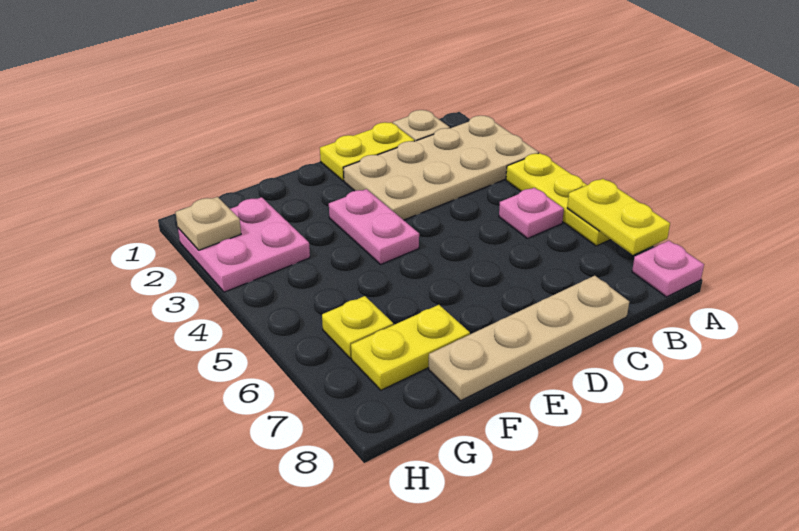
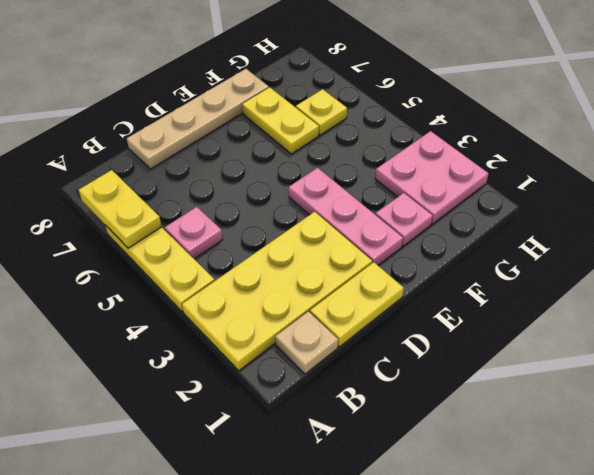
tan 2x4 plate [344,116,539,220] -> yellow 2x4 plate [182,212,372,371]
pink 1x1 plate [632,241,704,297] -> pink 1x1 plate moved to [376,193,433,246]
pink 1x2 plate [329,189,419,265] -> pink 1x3 plate [289,168,403,265]
yellow 1x2 plate [351,305,470,390] -> yellow 1x2 plate turned to [242,87,319,154]
tan 1x1 plate [175,197,241,250] -> none

